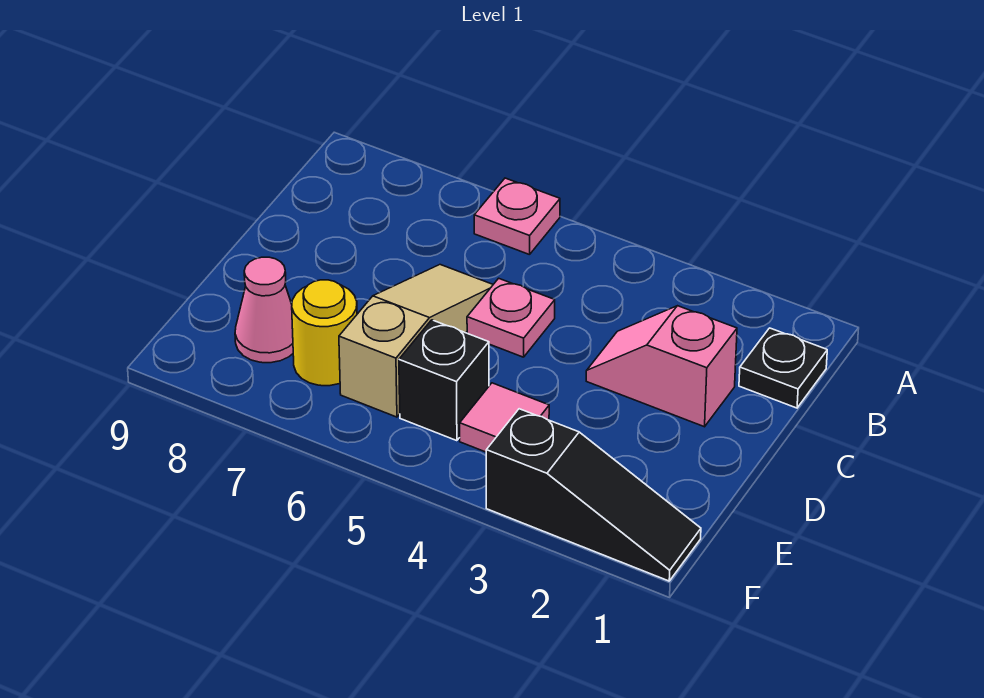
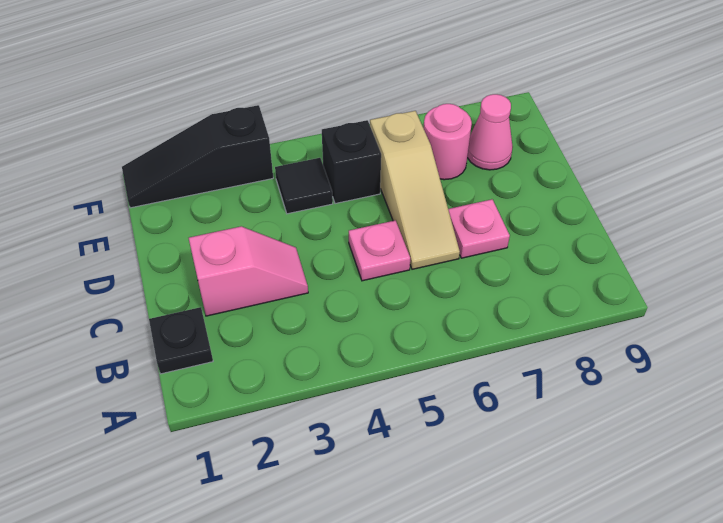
pink 1x1 plate [474,178,560,255] -> pink 1x1 plate moved to [448,199,510,258]
pink 1x1 tile [460,383,549,452] -> black 1x1 tile [275,158,333,214]
yellow 1x1 round brick [292,280,357,386] -> pink 1x1 round brick [424,104,472,180]

